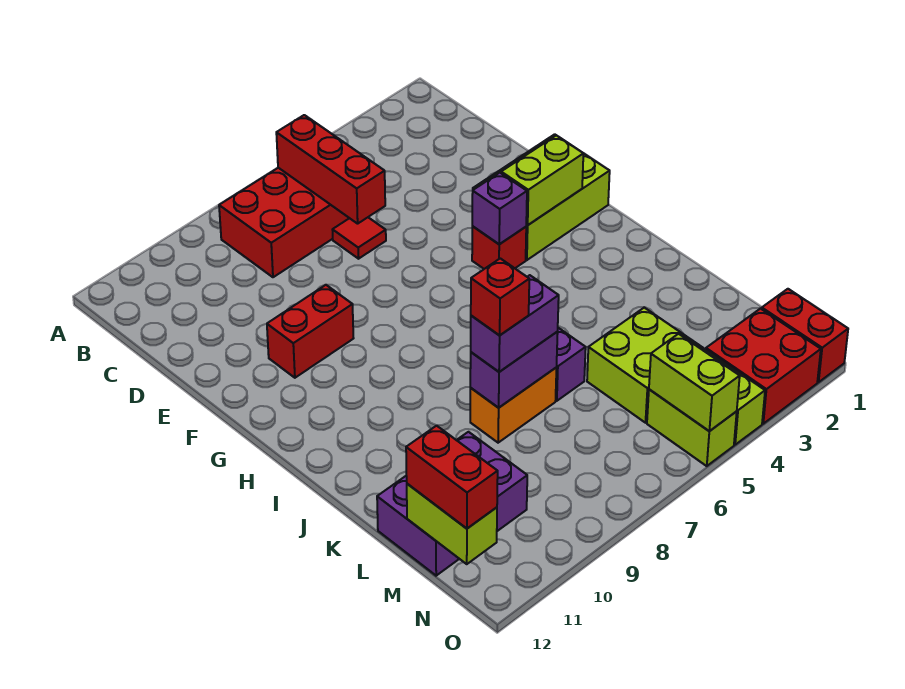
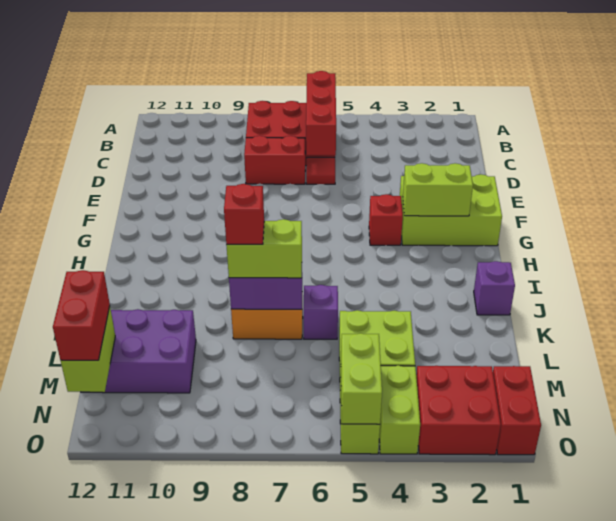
red 1x2 brick [267,285,354,378] -> red 1x2 brick moved to [244,136,305,184]
purple 1x1 brick [472,173,527,244] -> purple 1x1 brick moved to [474,261,515,315]
purple 1x2 brick [471,275,559,372] -> lime 1x2 brick [226,219,302,278]

